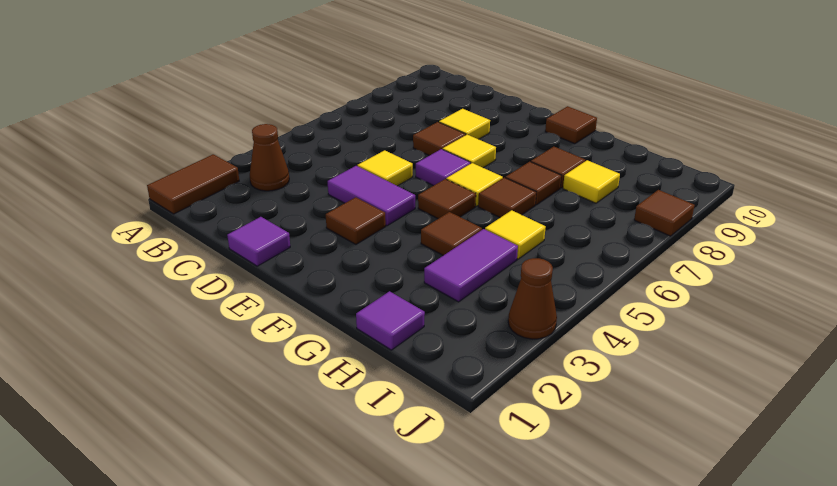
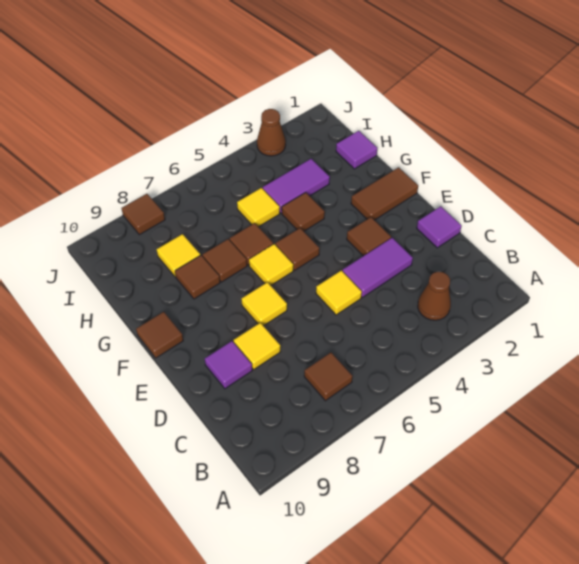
brown 1x2 tile [147,154,239,214] -> brown 1x2 tile moved to [351,167,418,220]
purple 1x2 tile [328,166,415,226] -> purple 1x2 tile turned to [343,238,413,297]
brown 1x1 tile [413,122,466,156] -> brown 1x1 tile moved to [304,353,353,401]
purple 1x1 tile [416,149,471,186] -> purple 1x1 tile moved to [205,341,252,389]

